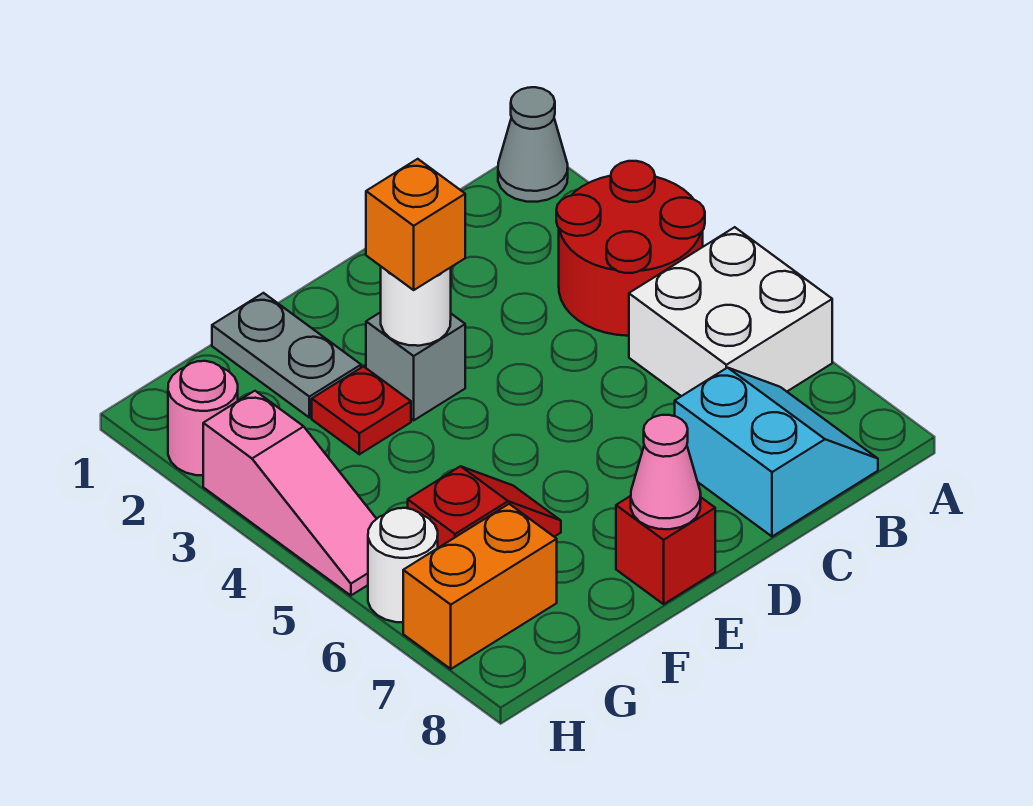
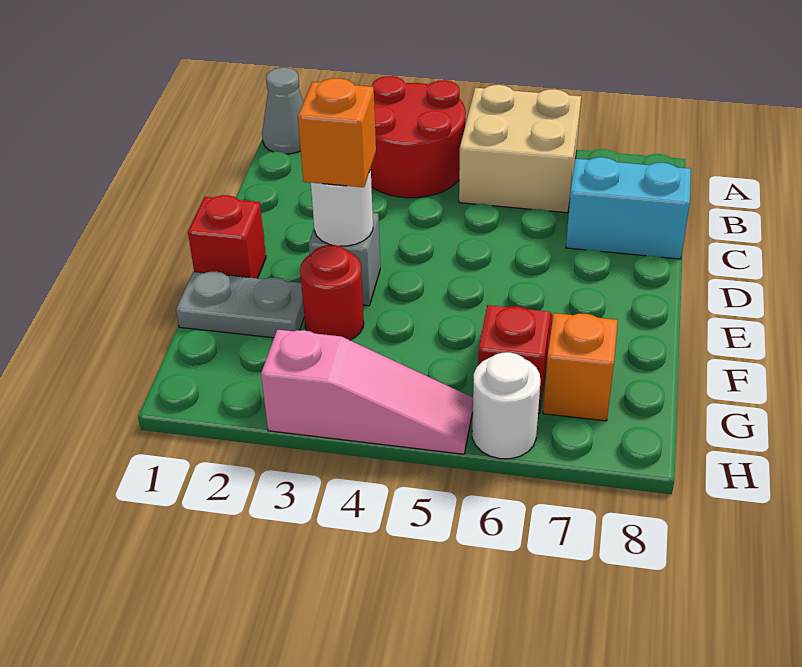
white 2x2 brick [629,227,832,396] -> tan 2x2 brick [459,85,581,213]
red 1x1 brick [616,496,715,604] -> red 1x1 brick moved to [188,195,266,278]
pink 1x1 cone [631,415,701,529] -> none
red 1x1 plate [312,366,411,454] -> red 1x1 round brick [300,245,364,340]
orange 1x2 brick [403,504,557,669] -> orange 1x1 brick [543,313,618,421]
pink 1x1 round brick [168,361,238,475] -> none

